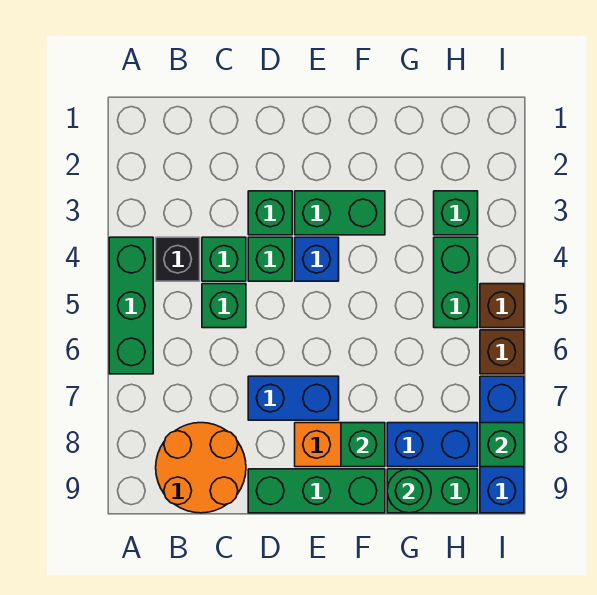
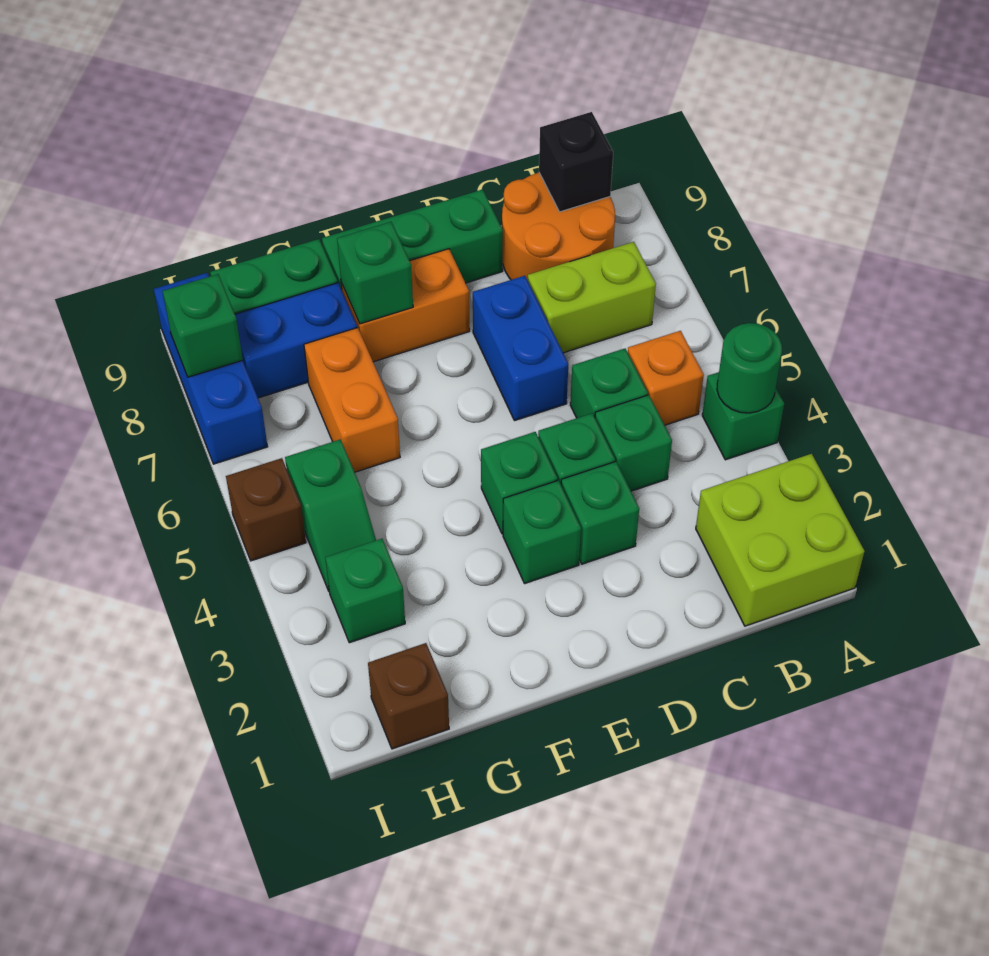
none -> lime 2x2 brick [696,454,865,626]
green 1x3 brick [109,237,153,374] -> green 1x1 brick [702,372,784,460]
black 1x1 brick [156,237,200,281] -> black 1x1 brick moved to [539,112,613,212]
none -> orange 1x1 brick [628,331,704,425]
none -> lime 1x2 brick [528,242,656,353]
blue 1x2 brick [248,376,339,420] -> blue 1x2 brick turned to [473,276,568,421]
green 1x2 brick [295,191,385,235] -> green 1x1 brick [503,480,581,584]
blue 1x1 brick [295,237,339,281] -> green 1x1 brick [481,432,558,534]
none -> orange 1x2 brick [304,328,400,472]
green 1x1 round brick [387,469,431,513] -> green 1x1 round brick moved to [717,323,782,413]
green 1x2 brick [434,237,478,328] -> green 1x2 slope [285,439,376,591]
brown 1x1 brick [480,330,524,374] -> brown 1x1 brick moved to [368,643,449,749]

